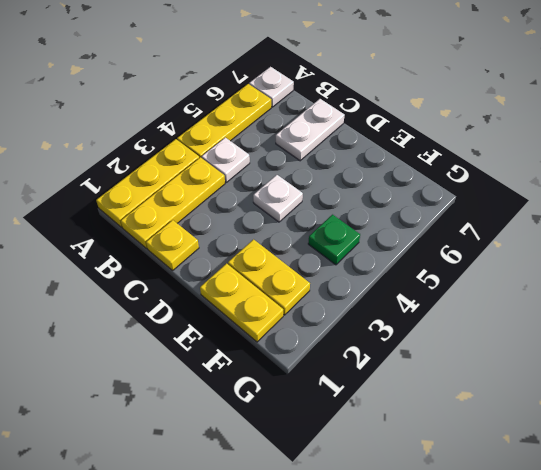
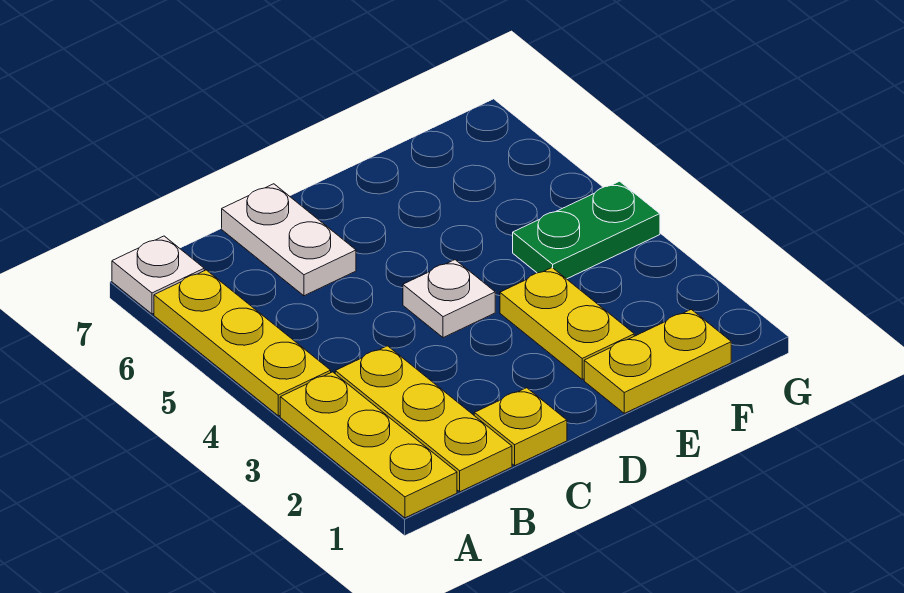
white 1x1 plate [202,138,250,182] -> none
yellow 1x2 plate [228,239,310,315] -> yellow 1x2 plate turned to [500,268,634,379]
green 1x1 plate [308,215,360,265] -> green 1x2 plate [513,181,660,279]

